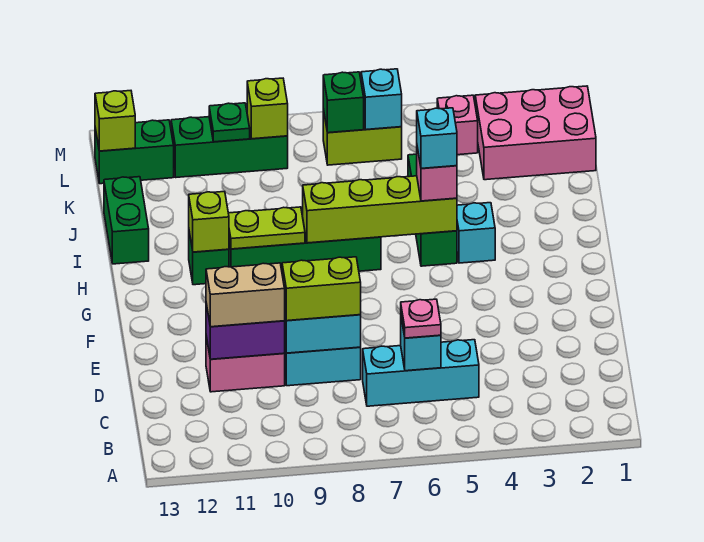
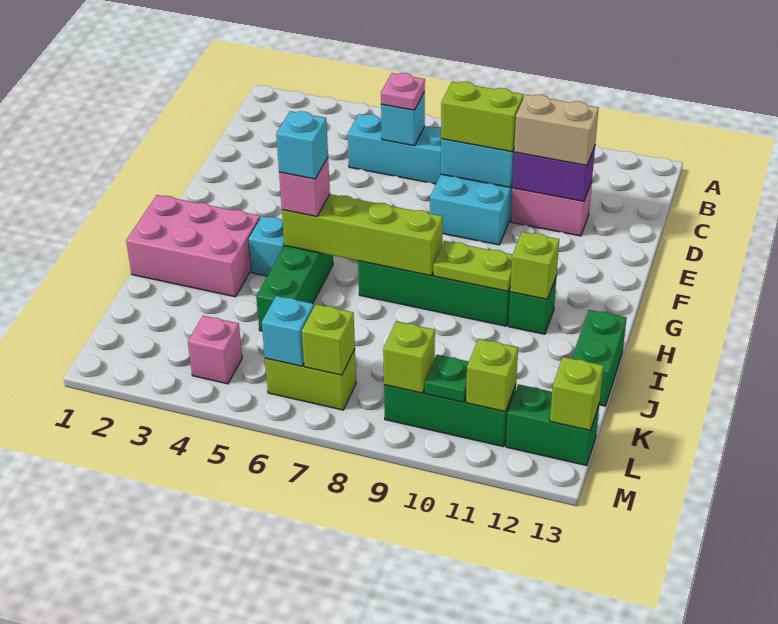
pink 2x3 brick [475,86,596,180] -> pink 2x3 brick moved to [126,195,260,297]
green 1x1 brick [323,72,364,133] -> lime 1x1 brick [302,304,355,375]
none -> lime 1x1 brick [466,339,518,412]

